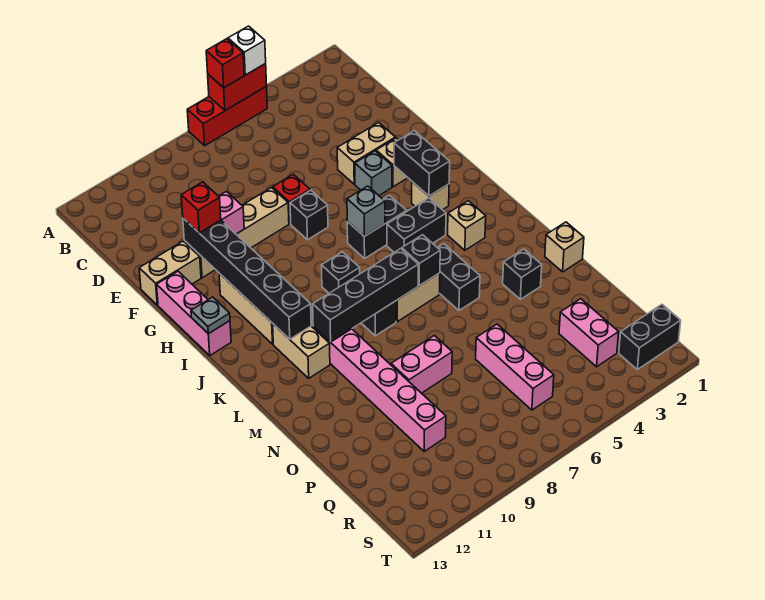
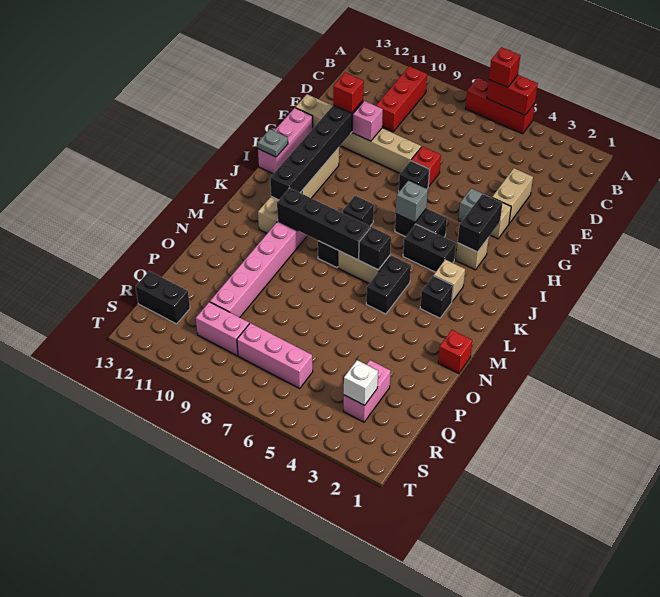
white 1x1 brick [228,26,266,75] -> white 1x1 brick moved to [344,360,378,405]
none -> red 1x3 brick [376,66,427,132]
tan 1x2 brick [337,123,395,184] -> tan 1x2 brick turned to [492,168,533,223]
tan 1x1 brick [545,222,584,272] -> red 1x1 brick [438,330,472,374]
black 1x1 brick [503,249,542,299] -> black 1x1 brick moved to [420,275,453,318]
pink 1x2 brick [391,336,452,393] -> pink 1x2 brick moved to [196,302,249,356]
pink 1x3 brick [476,324,554,410] -> pink 1x3 brick turned to [237,323,313,388]
black 1x2 brick [619,304,681,369] -> black 1x2 brick moved to [136,271,190,324]

